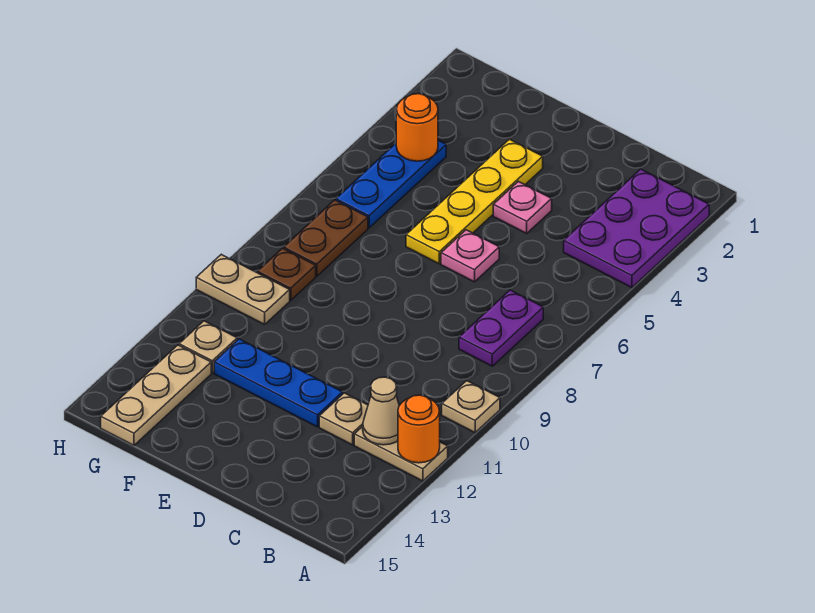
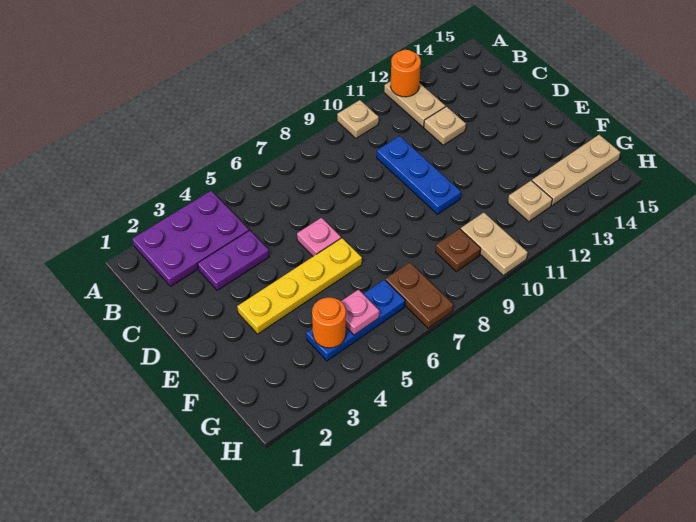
purple 1x2 plate [459,290,543,366] -> purple 1x2 plate moved to [198,230,269,290]
tan 1x1 cone [363,377,399,445] -> none
pink 1x1 plate [493,181,552,233] -> pink 1x1 plate moved to [341,290,379,335]
blue 1x3 plate [214,339,343,427] -> blue 1x3 plate moved to [377,136,461,214]
brown 1x2 plate [284,200,368,276] -> brown 1x2 plate turned to [386,263,453,328]

